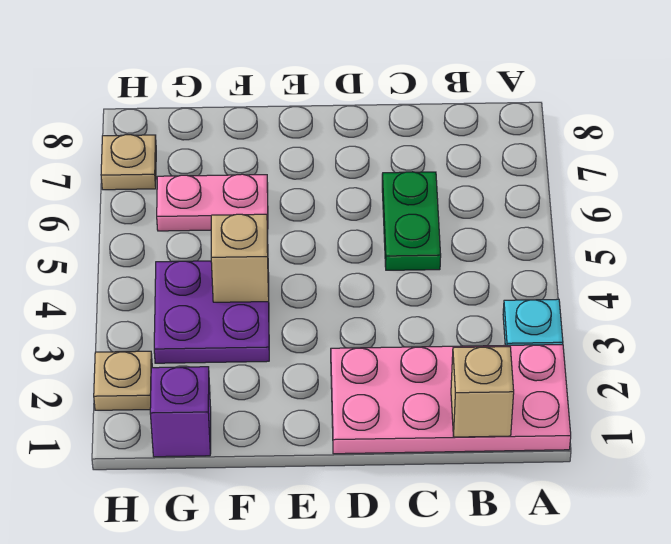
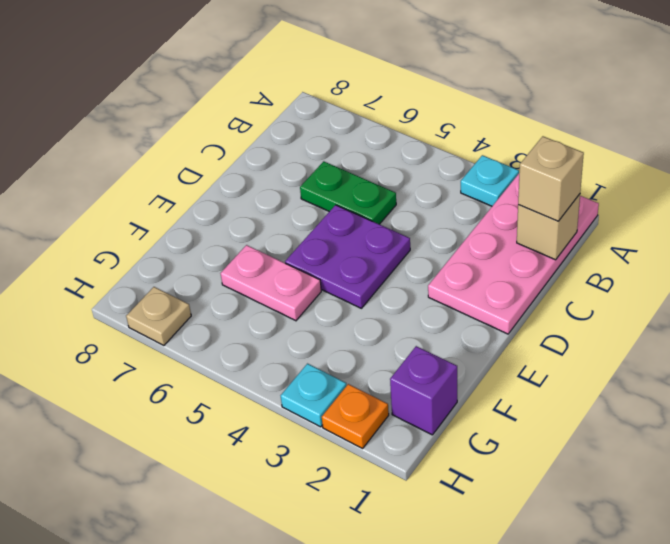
purple 2x2 plate [154,261,269,363] -> purple 2x2 plate moved to [285,205,410,308]
tan 1x1 brick [211,214,269,302] -> tan 1x1 brick moved to [518,136,584,221]
pink 1x2 plate [157,174,268,231] -> pink 1x2 plate turned to [220,245,321,321]
tan 1x1 plate [94,351,152,410] -> orange 1x1 plate [322,384,389,449]
none -> cyan 1x1 plate [281,364,346,427]

